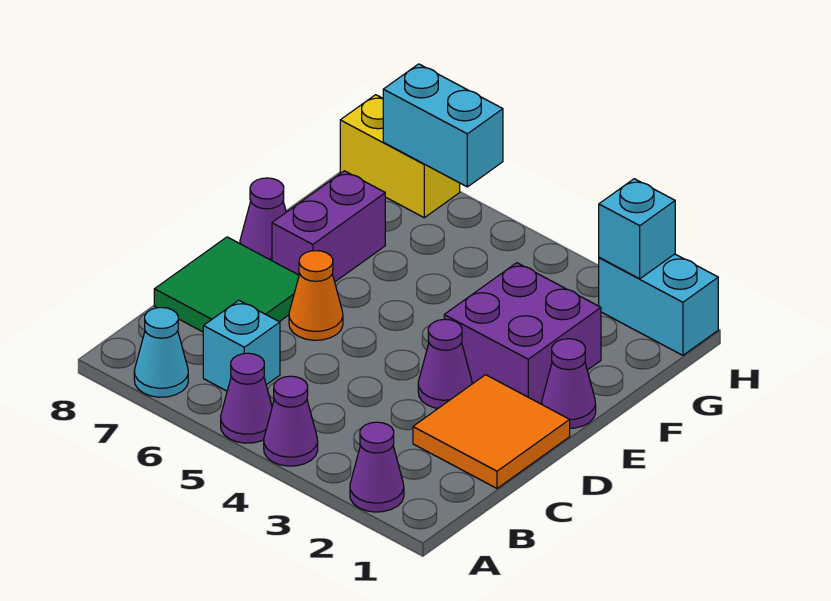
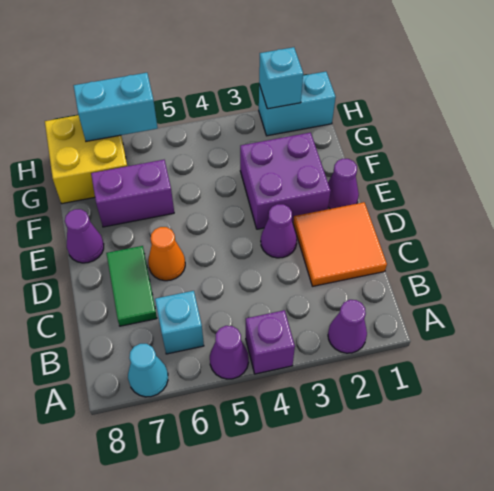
purple 1x1 cone [264,376,318,466] -> purple 1x1 brick [246,310,295,374]
green 2x2 tile [154,237,299,332] -> green 1x2 tile [106,246,157,326]
purple 1x2 brick [272,171,385,282] -> purple 1x2 brick turned to [91,160,174,227]
yellow 1x2 brick [340,95,460,218] -> yellow 2x2 brick [45,115,127,204]

